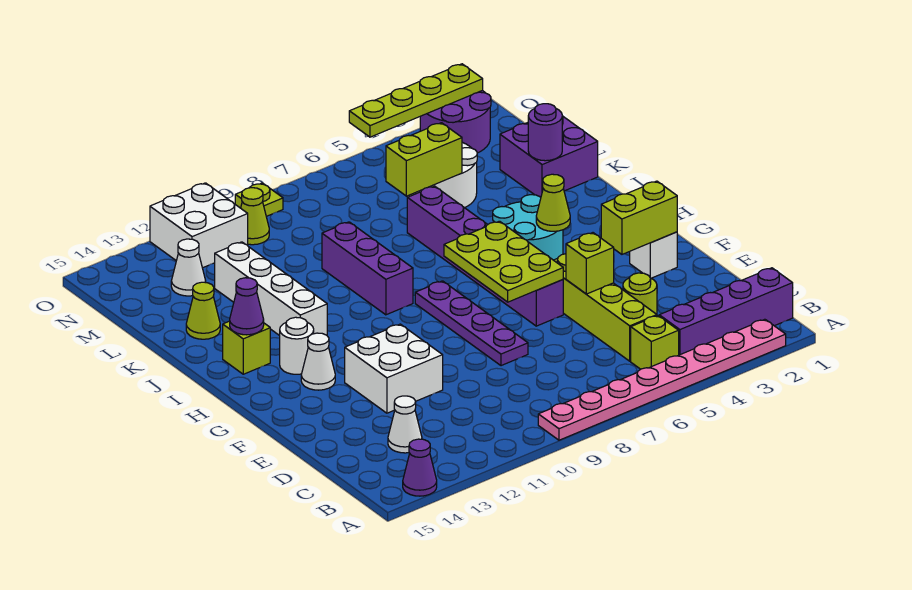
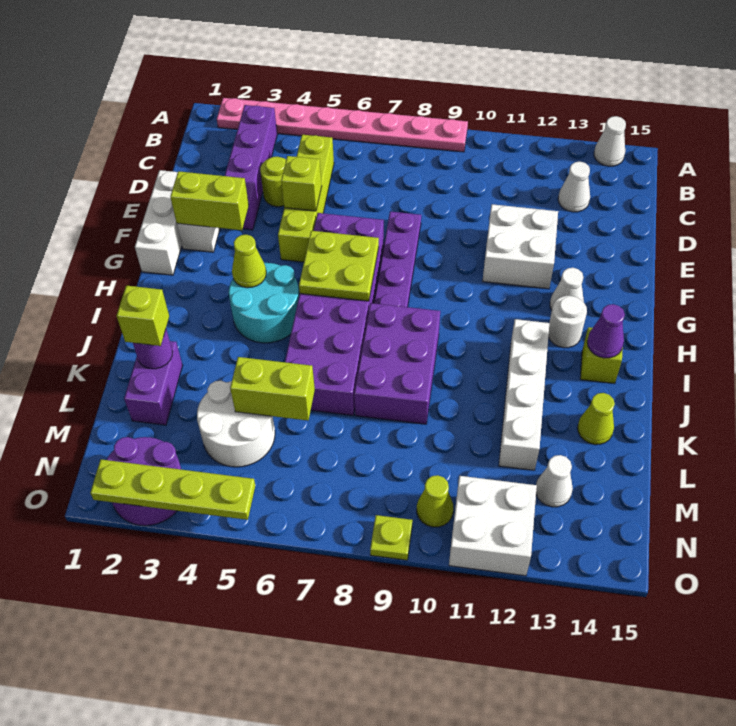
purple 1x1 cone [403,439,437,496] -> white 1x1 cone [594,116,626,166]
purple 1x4 brick [659,268,793,355] -> purple 1x4 brick turned to [225,105,277,230]
lime 1x1 brick [631,316,679,369] -> lime 1x1 brick moved to [117,286,169,346]
none -> white 1x3 brick [135,170,182,275]
purple 1x6 brick [407,186,563,326] -> purple 2x6 brick [285,213,384,415]
lime 2x3 plate [444,221,563,302] -> lime 2x2 plate [299,231,379,301]
purple 1x3 brick [322,222,413,315] -> purple 2x3 brick [354,303,440,424]
purple 2x2 brick [500,116,598,197] -> purple 1x2 brick [124,341,183,425]

